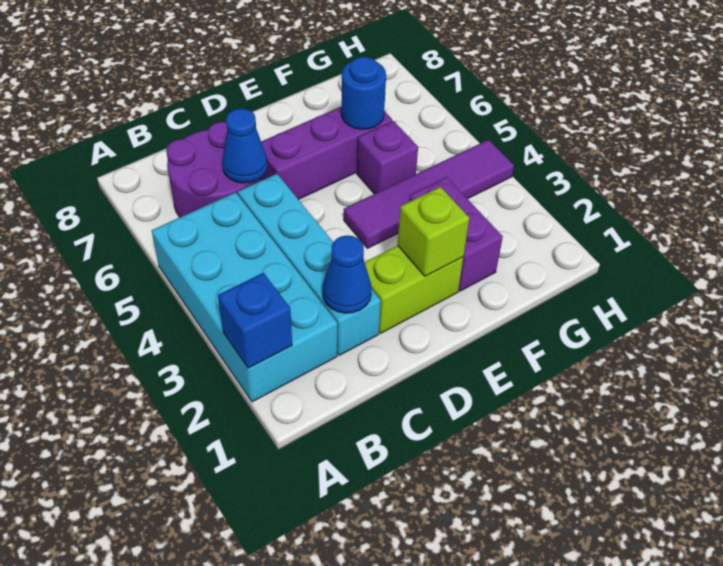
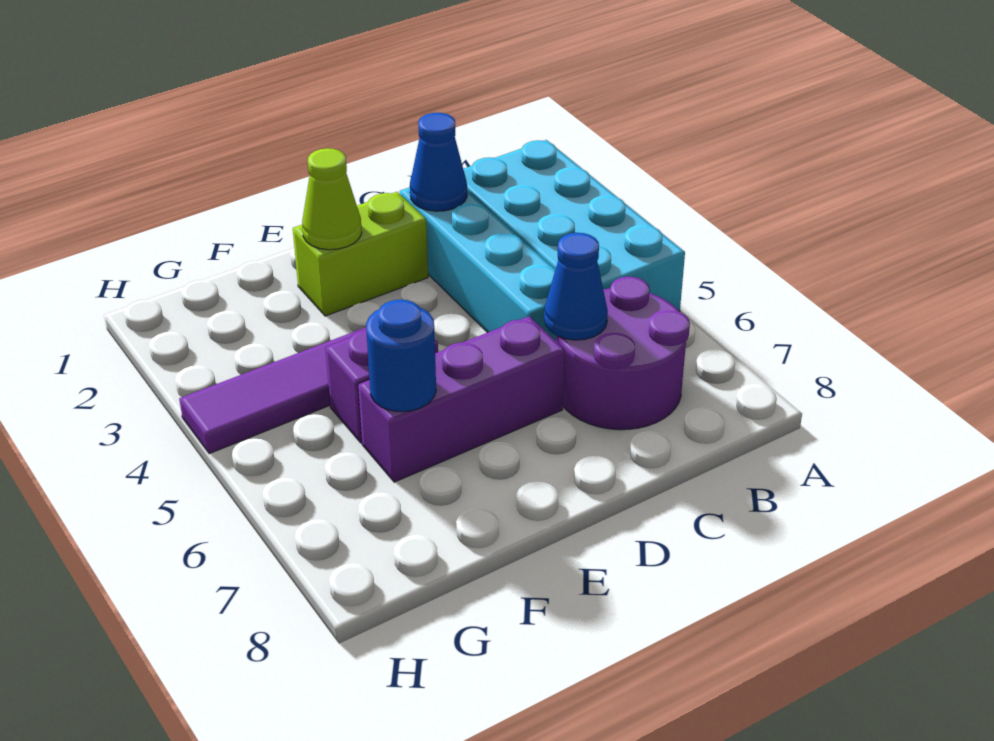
blue 1x1 brick [218,273,292,368] -> none
lime 1x1 brick [398,187,469,276] -> lime 1x1 cone [302,148,362,250]
purple 1x2 brick [409,177,503,291] -> none

